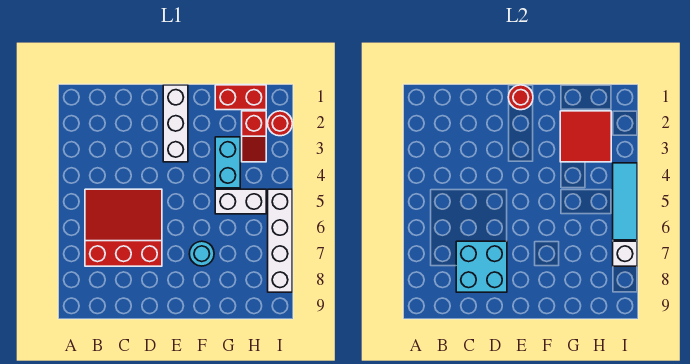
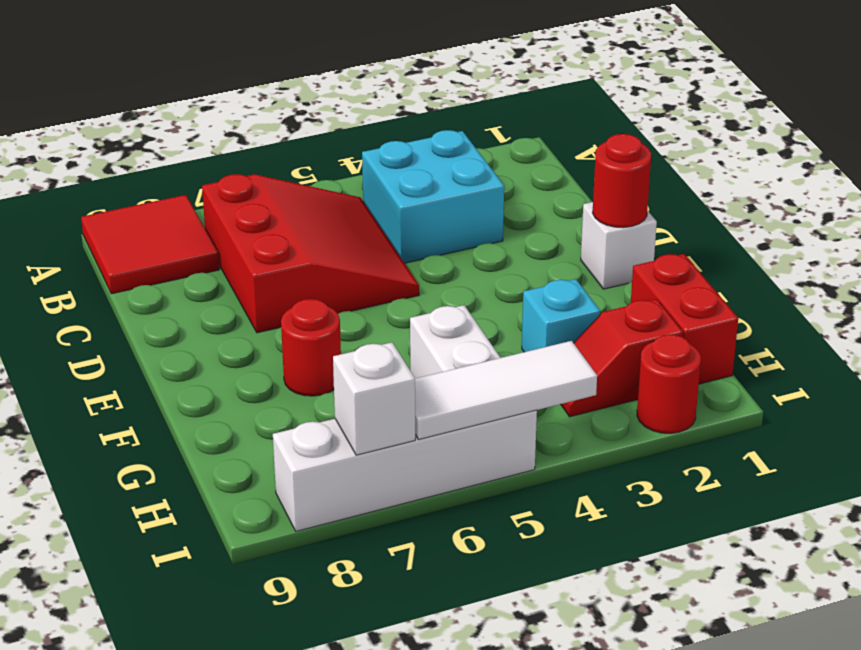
cyan 2x2 brick [456,241,507,292] -> cyan 2x2 brick moved to [362,130,504,263]
white 1x3 brick [163,85,188,162] -> white 1x1 brick [581,202,657,289]
cyan 1x1 round brick [189,241,214,266] -> red 1x1 round brick [281,299,341,396]
red 2x2 tile [560,111,611,162] -> red 2x2 tile moved to [81,195,219,294]
cyan 1x2 brick [215,137,240,188] -> cyan 1x1 brick [522,279,600,352]
cyan 1x3 tile [613,163,637,240] -> white 1x3 tile [415,341,597,440]

